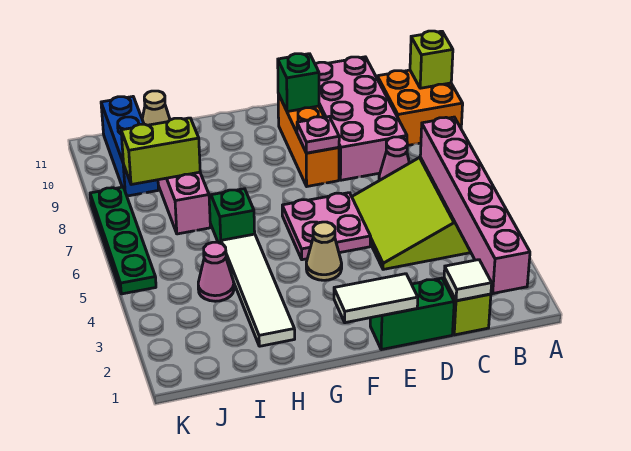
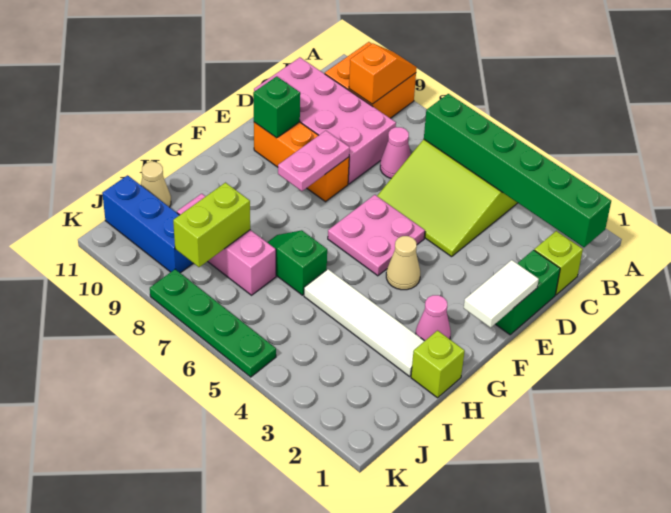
none -> orange 1x2 slope [349,43,417,104]
lime 1x1 brick [410,31,453,88] -> lime 1x1 brick moved to [411,331,465,398]
pink 1x6 brick [420,117,530,293] -> green 1x6 brick [424,94,611,247]
white 1x1 tile [444,260,492,301] -> none
pink 1x1 plate [297,117,339,153] -> pink 1x2 plate [278,131,350,191]
pink 1x1 cone [198,242,234,301] -> pink 1x1 cone moved to [416,295,451,341]

